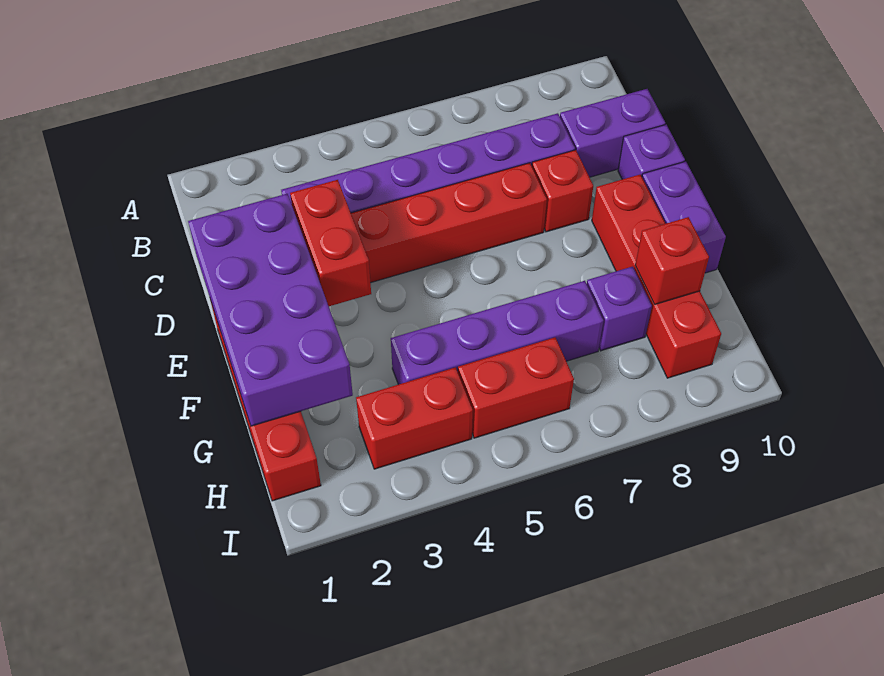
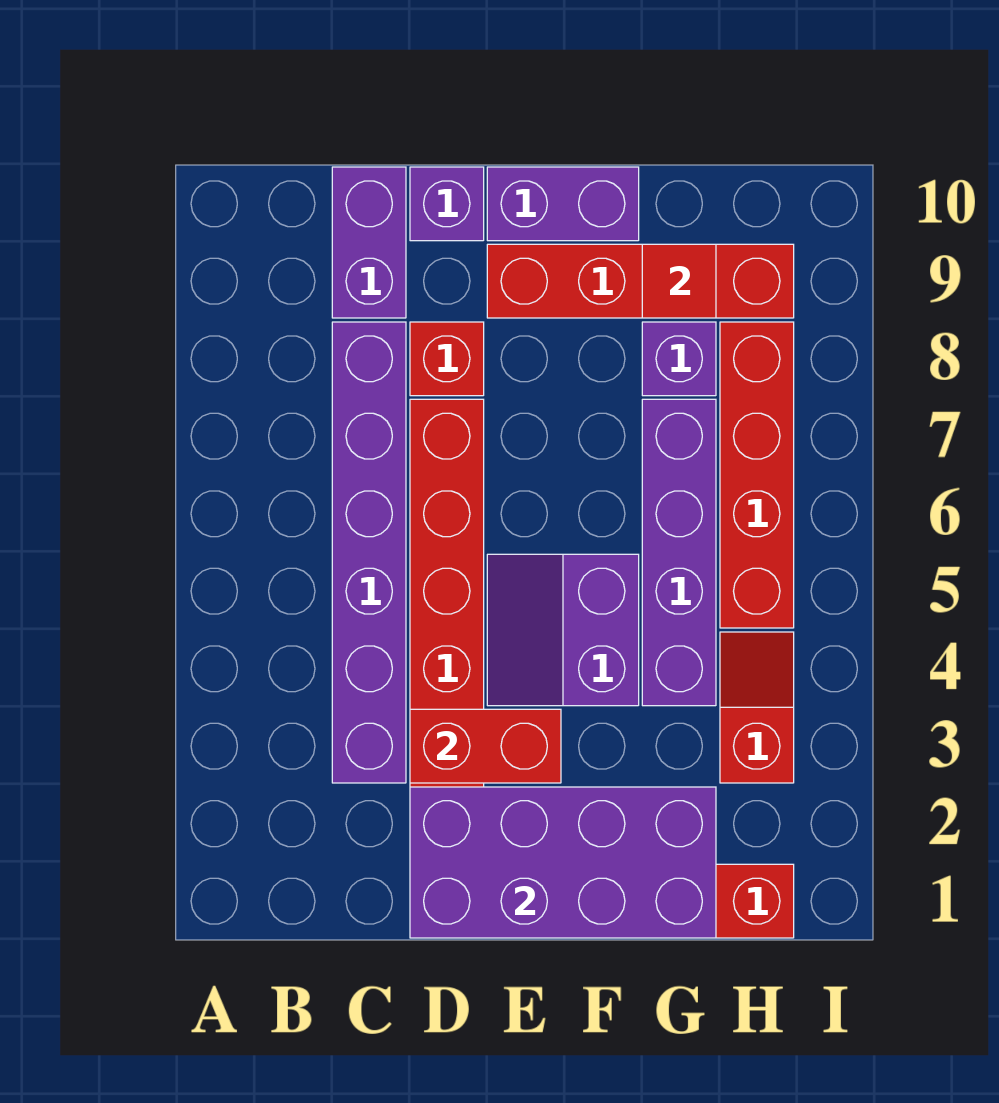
none -> purple 2x2 slope [487,554,639,706]
red 1x1 brick [635,217,709,304] -> red 1x1 tile [642,244,716,318]
red 1x2 brick [356,367,473,469] -> red 1x2 slope [720,632,794,783]
red 1x2 brick [458,337,574,438] -> red 1x4 brick [720,322,794,628]

